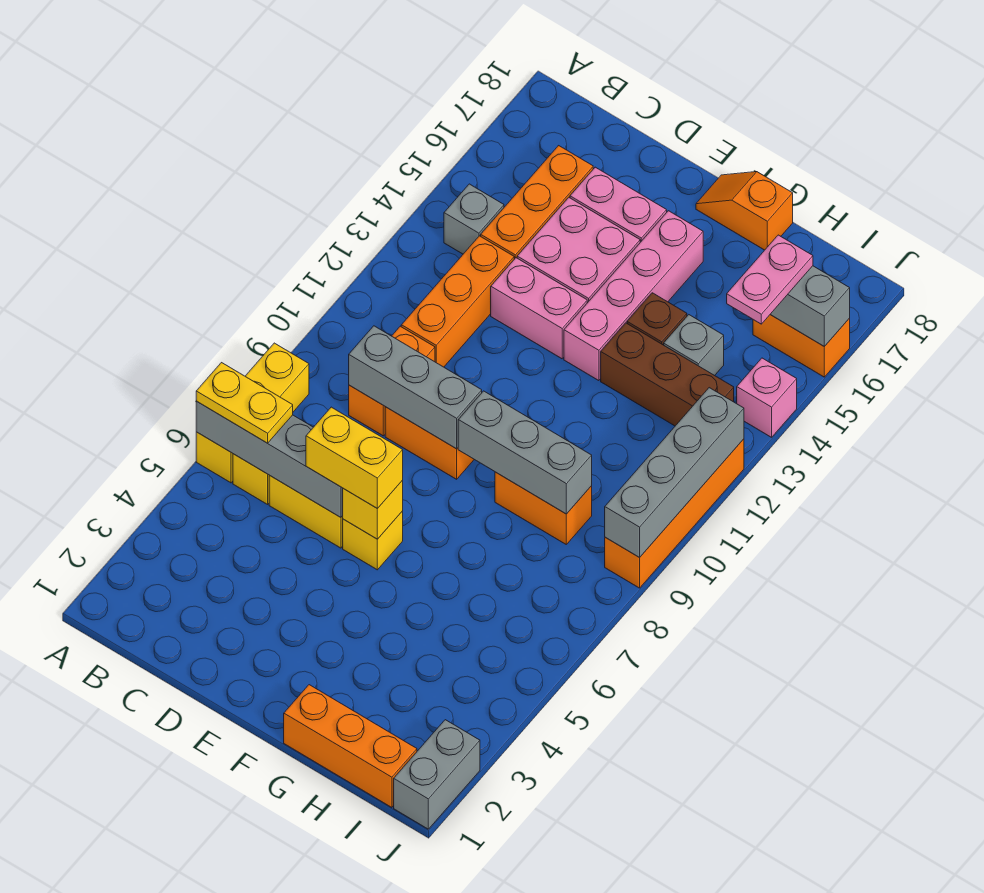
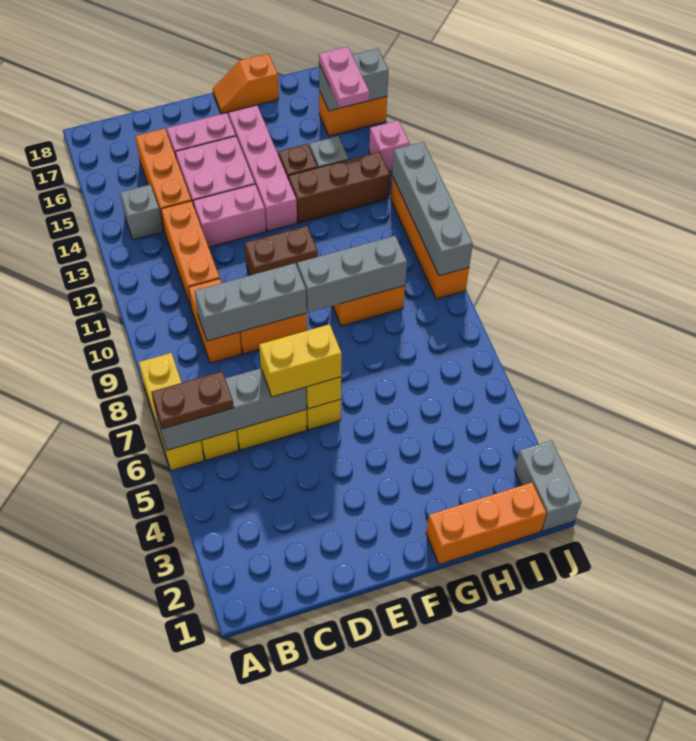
yellow 1x2 plate [196,363,293,443] -> brown 1x2 plate [151,371,234,429]
none -> brown 1x2 brick [245,226,318,275]

